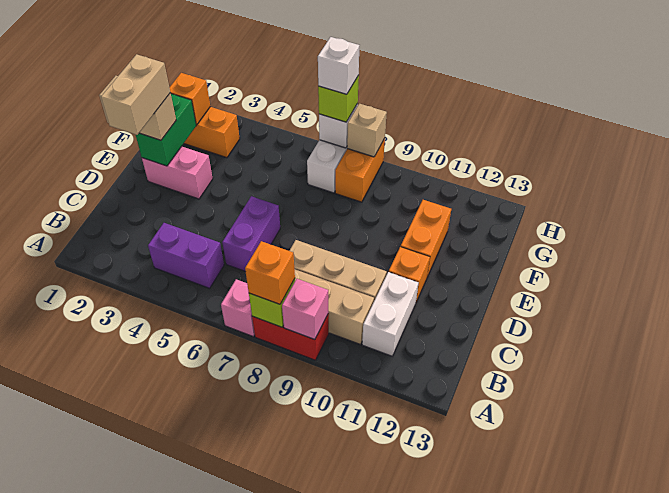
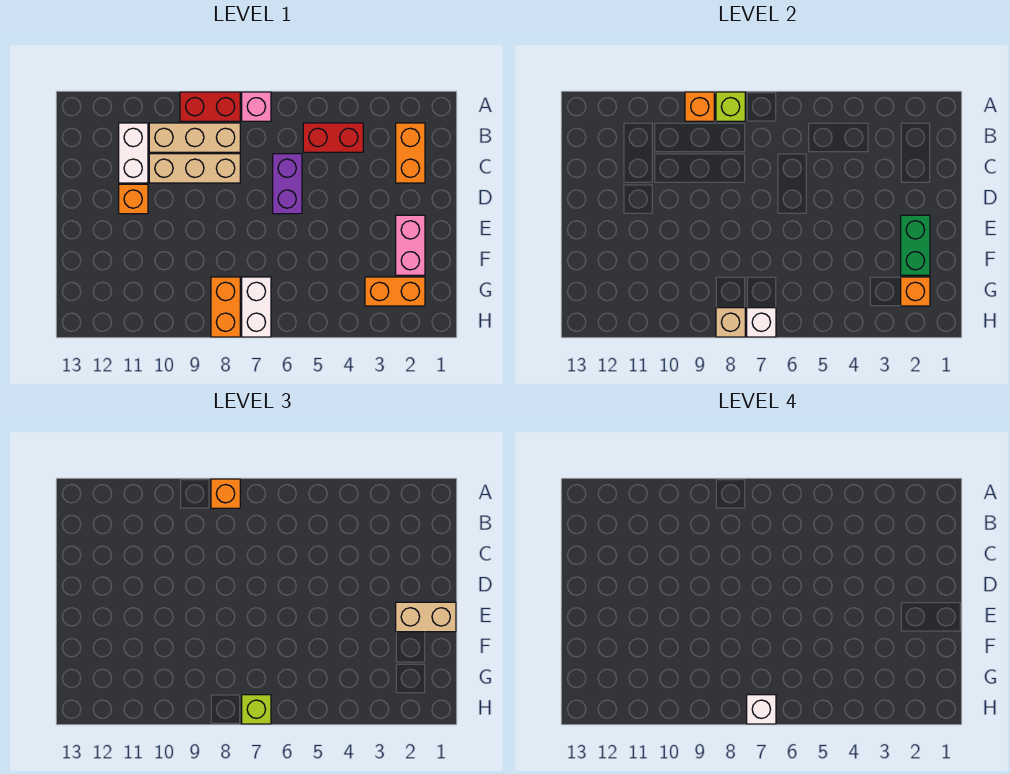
pink 1x1 brick [282,279,328,340] -> orange 1x1 brick [685,92,714,121]
purple 1x2 brick [148,223,224,288] -> red 1x2 brick [303,123,363,152]
tan 1x2 brick [101,54,170,135] -> none
pink 1x2 brick [142,146,213,199] -> pink 1x2 brick turned to [396,215,425,275]
orange 1x2 brick [401,200,451,277] -> orange 1x2 brick moved to [396,123,425,183]

